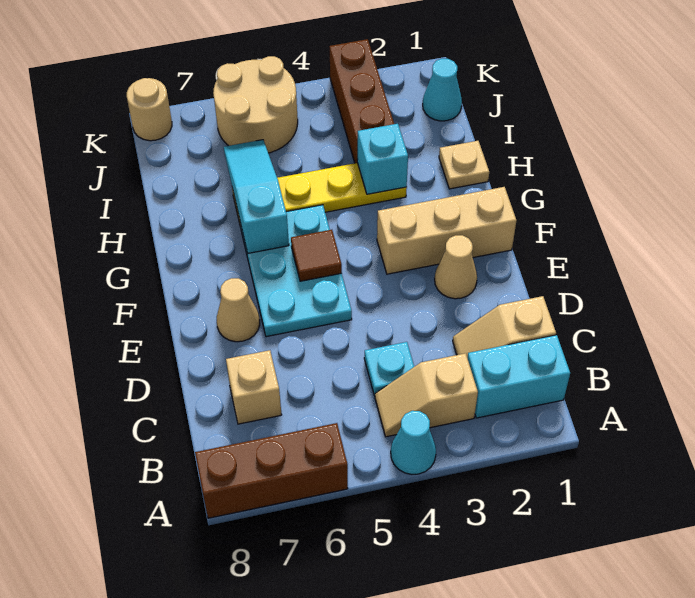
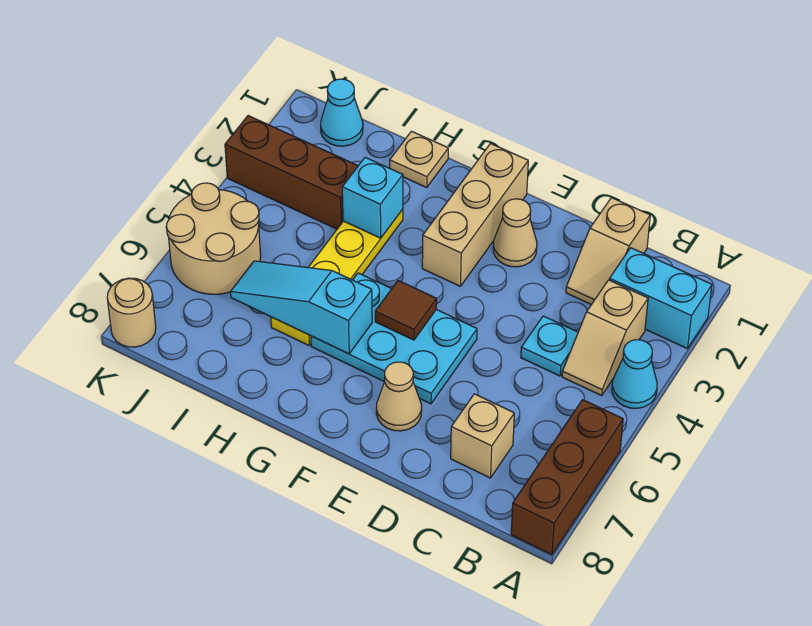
cyan 1x2 brick [467,335,570,418] -> cyan 1x2 brick turned to [609,248,712,349]

